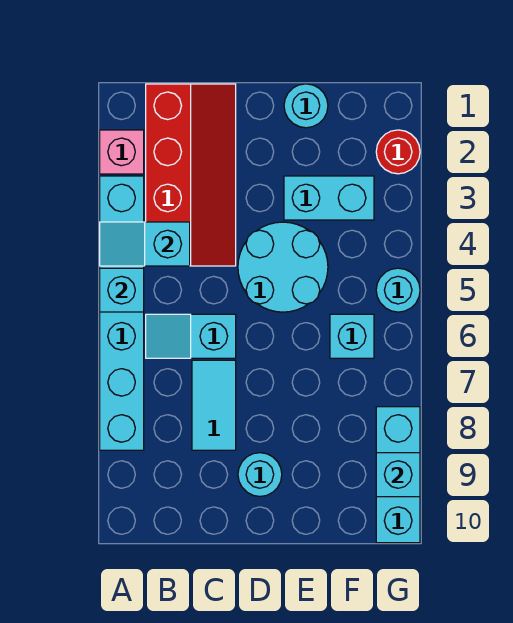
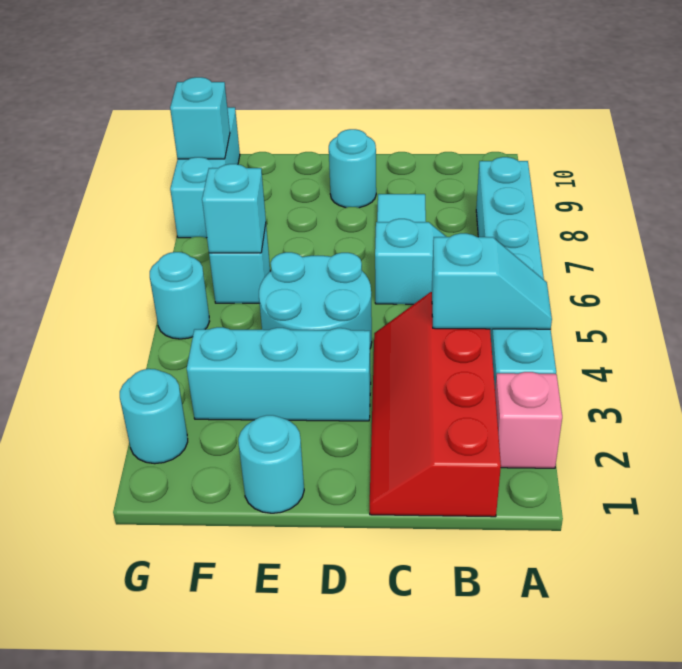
cyan 1x1 brick [100,268,144,312] -> cyan 1x1 brick moved to [202,164,266,253]
cyan 1x2 brick [284,176,374,220] -> cyan 1x3 brick [187,327,371,421]
red 1x1 round brick [376,130,420,174] -> cyan 1x1 round brick [120,369,188,464]

